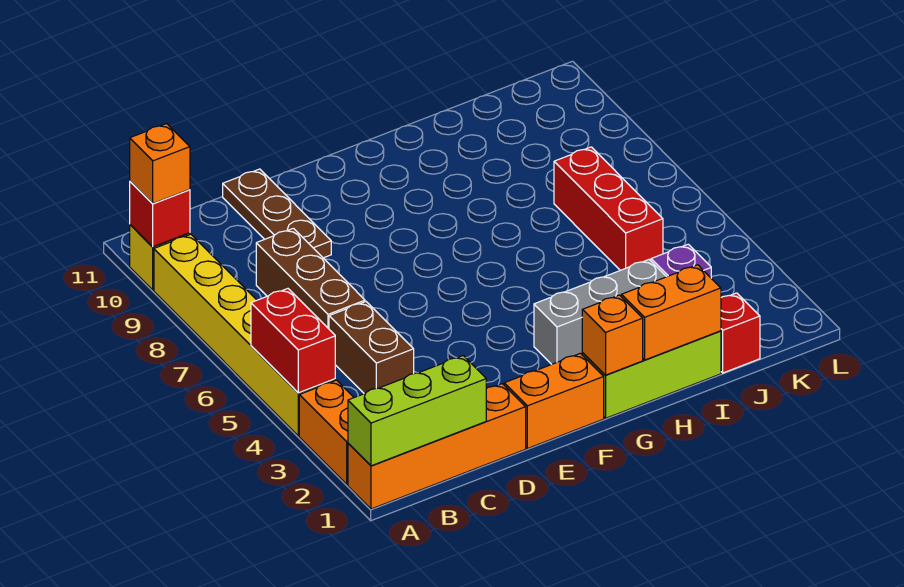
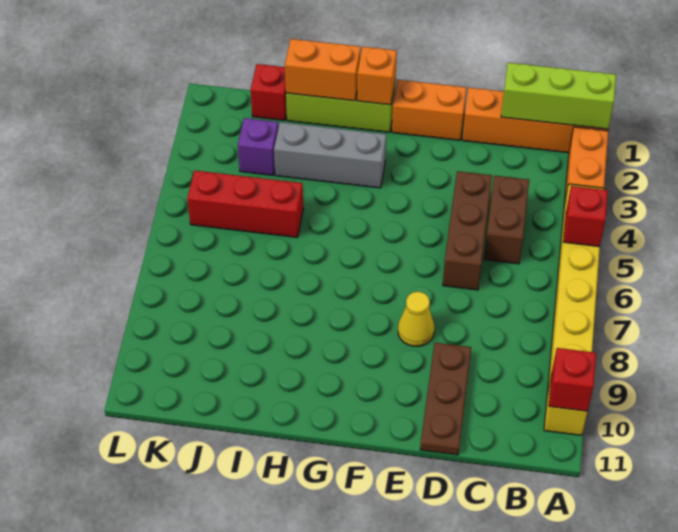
red 1x2 brick [251,289,335,393] -> red 1x1 brick [563,186,608,247]
orange 1x1 brick [130,124,190,204] -> none
brown 1x3 brick [256,228,365,329] -> brown 1x3 brick moved to [443,171,492,290]
none -> yellow 1x1 cone [398,292,434,346]
red 1x3 brick [554,147,663,270] -> red 1x3 brick turned to [187,170,303,237]

